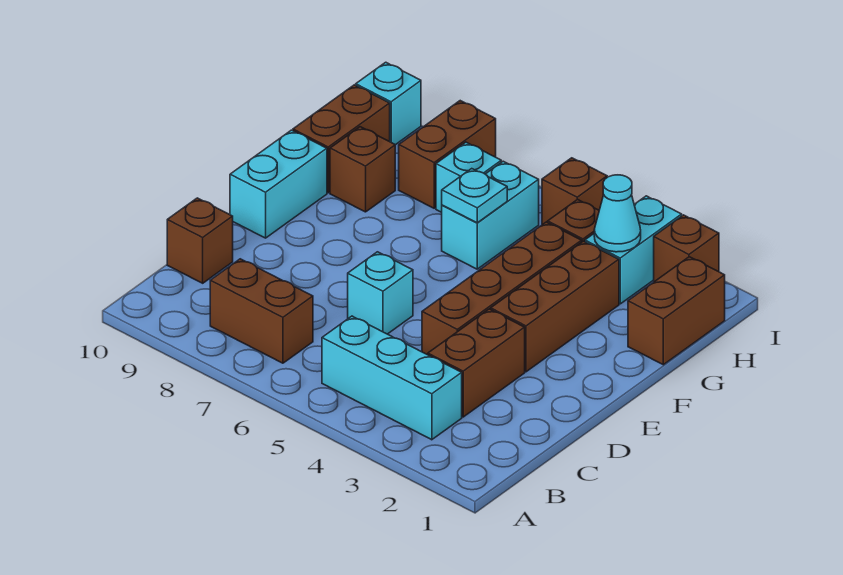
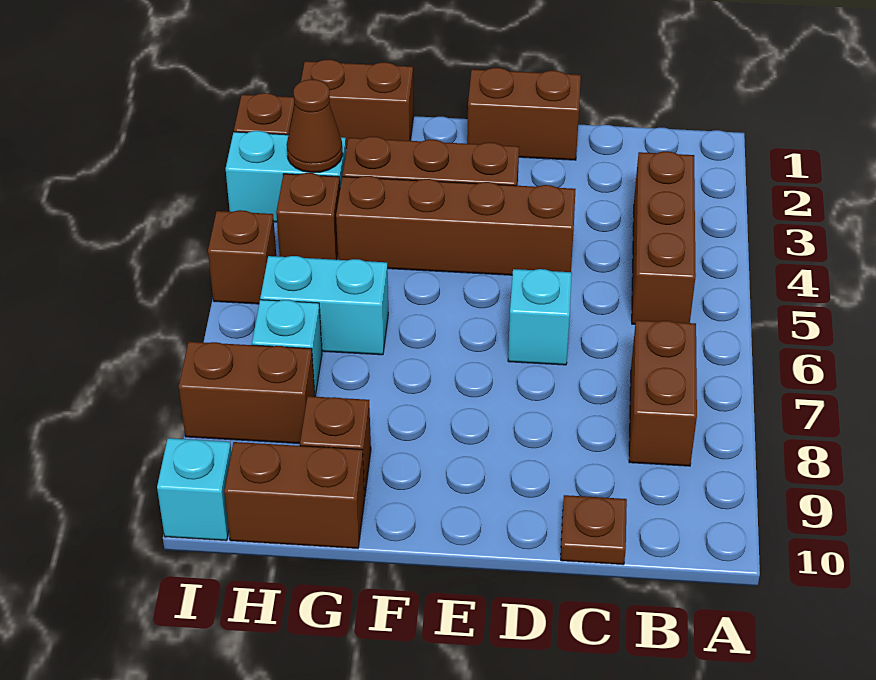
cyan 1x3 brick [322,316,462,440] -> brown 1x3 brick [632,151,696,324]
brown 1x2 brick [428,309,525,417] -> brown 1x2 brick moved to [467,68,581,160]
brown 1x1 brick [167,198,233,283] -> brown 1x1 plate [561,495,627,565]
cyan 1x2 brick [230,130,327,238] -> none
cyan 1x1 plate [442,169,507,223] -> none
cyan 1x1 cone [594,175,641,252] -> brown 1x1 cone [287,79,343,173]

